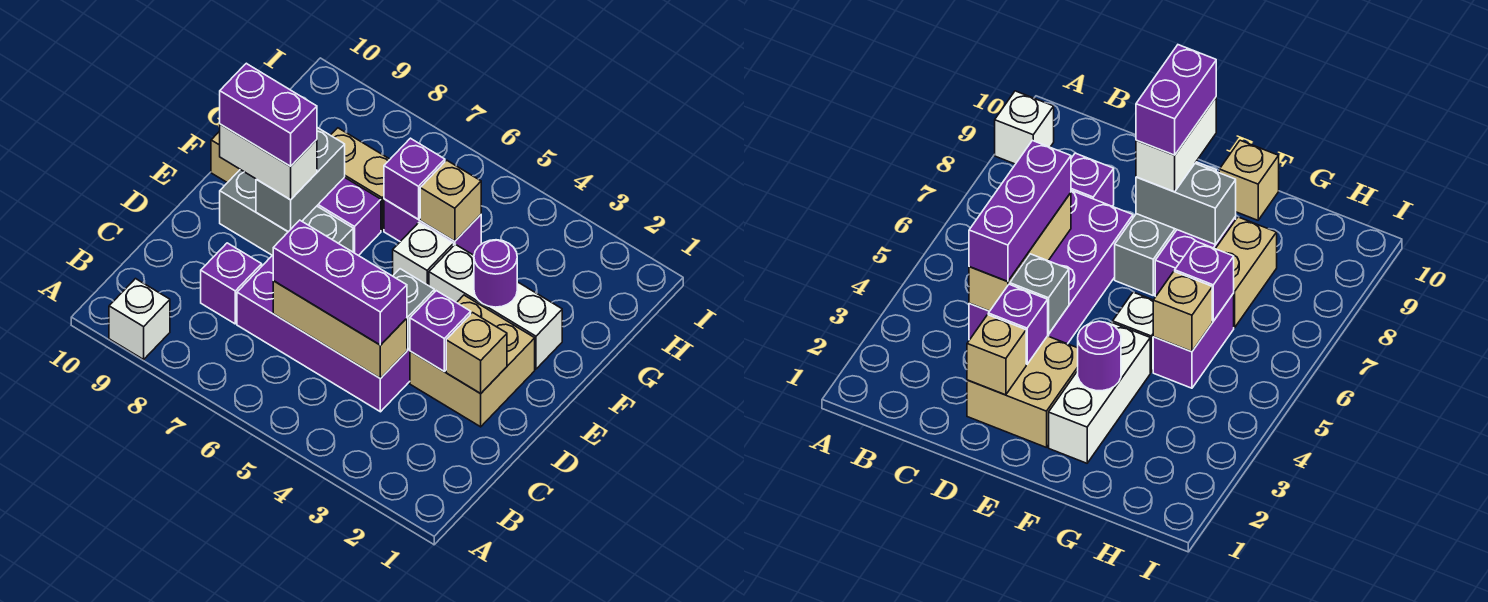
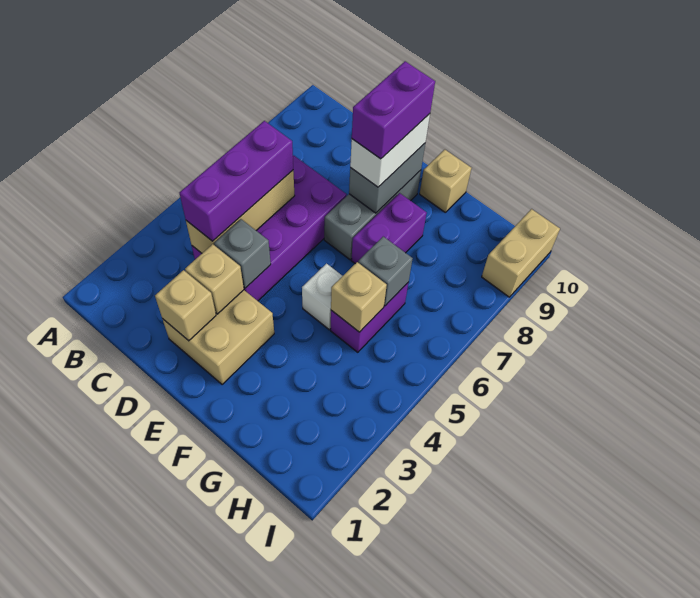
white 1x1 brick [109,279,170,359] -> none
purple 1x1 brick [201,243,262,324] -> none
purple 1x1 brick [410,291,471,371] -> tan 1x1 brick [185,244,244,314]
grey 1x2 brick [256,128,345,232] -> grey 1x2 brick turned to [349,144,425,213]
white 1x3 brick [429,244,562,369] -> none
purple 1x1 round brick [474,240,517,307] -> none
purple 1x1 brick [384,138,445,219] -> grey 1x1 brick [358,237,413,306]
tan 1x2 brick [331,128,390,231] -> tan 1x2 brick moved to [482,209,560,297]

